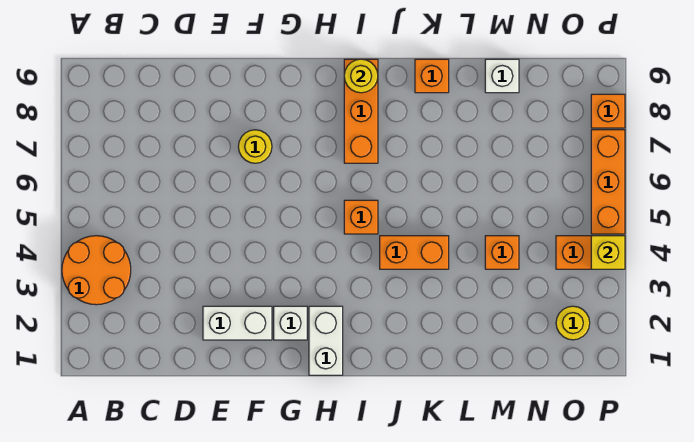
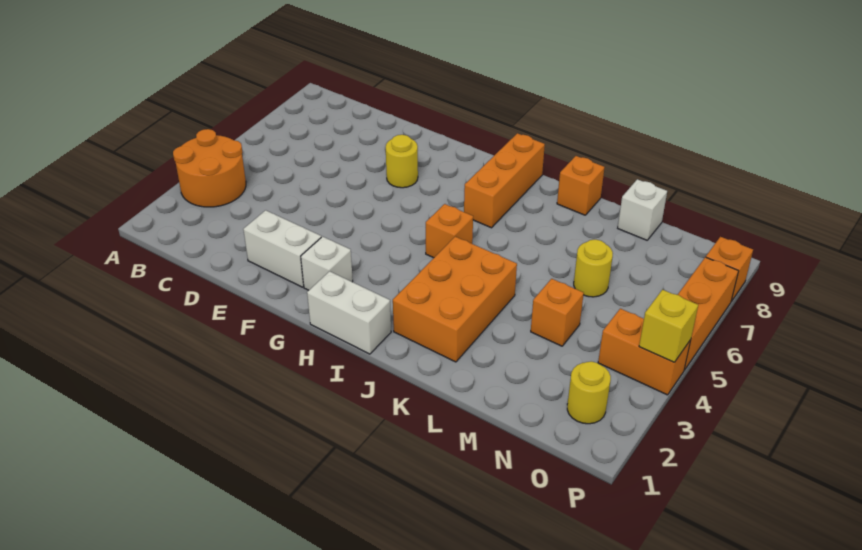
white 1x2 brick [309,306,343,375] -> white 1x2 brick turned to [307,271,391,354]
yellow 1x1 round brick [344,59,378,93] -> yellow 1x1 round brick moved to [574,239,613,297]
orange 1x2 brick [380,236,449,269] -> orange 2x3 brick [393,237,517,362]

